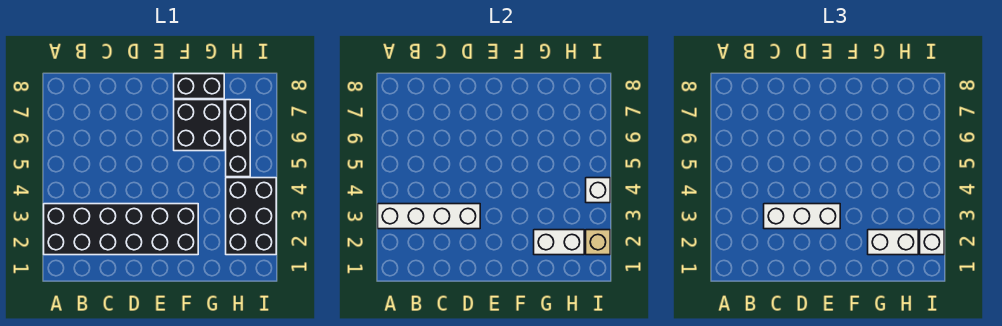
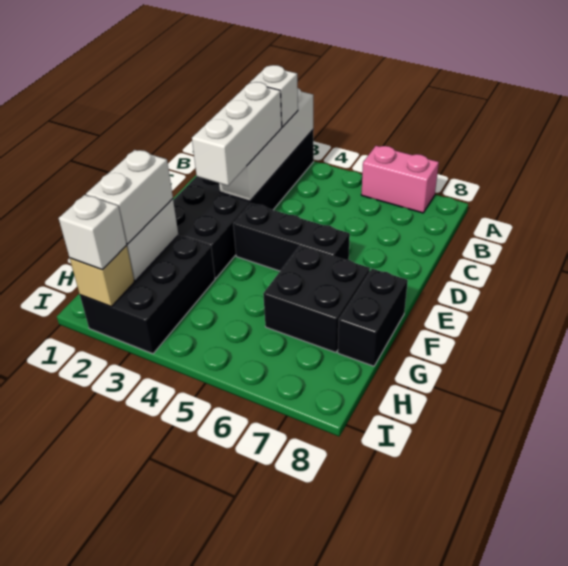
none -> pink 1x2 brick [361,146,439,213]
black 2x3 brick [226,178,276,255] -> black 2x3 brick turned to [80,235,215,354]
black 1x3 brick [226,100,250,177] -> black 1x3 brick moved to [233,203,350,271]
white 1x1 brick [586,178,610,203] -> white 1x1 brick moved to [250,65,298,127]

